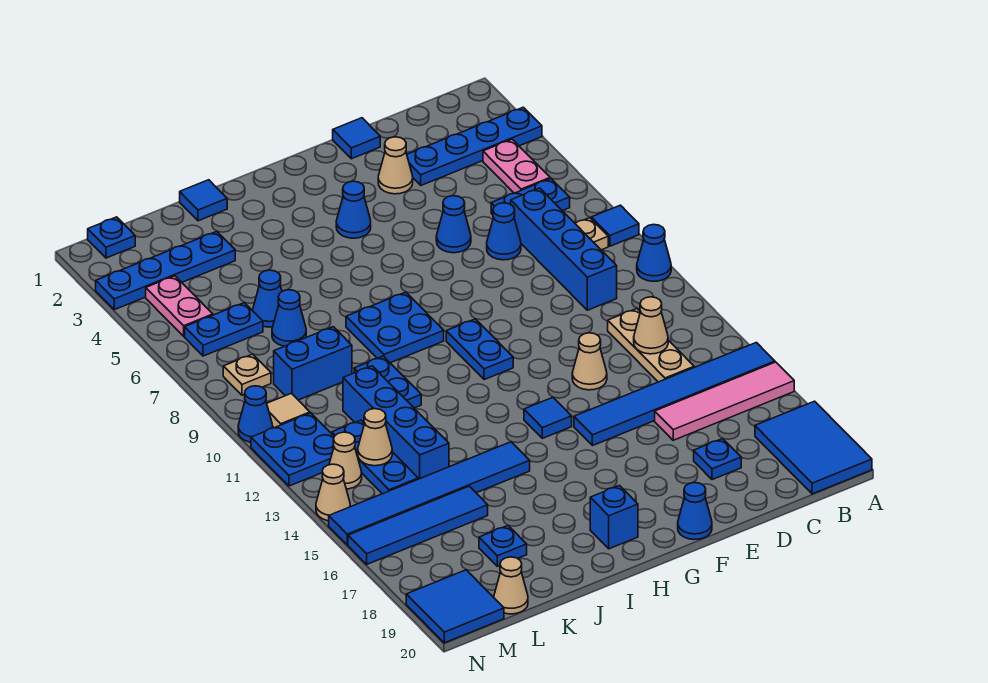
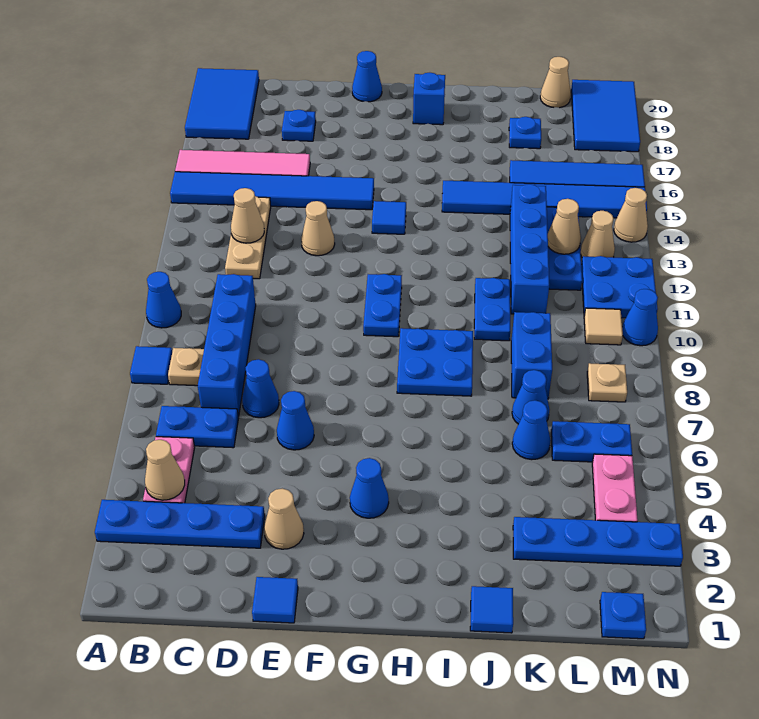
none -> tan 1x1 cone [145,440,185,500]
blue 1x2 brick [274,327,352,400] -> blue 1x2 brick turned to [511,312,552,399]
blue 2x2 tile [406,570,504,643] -> blue 2x3 tile [571,80,640,152]

